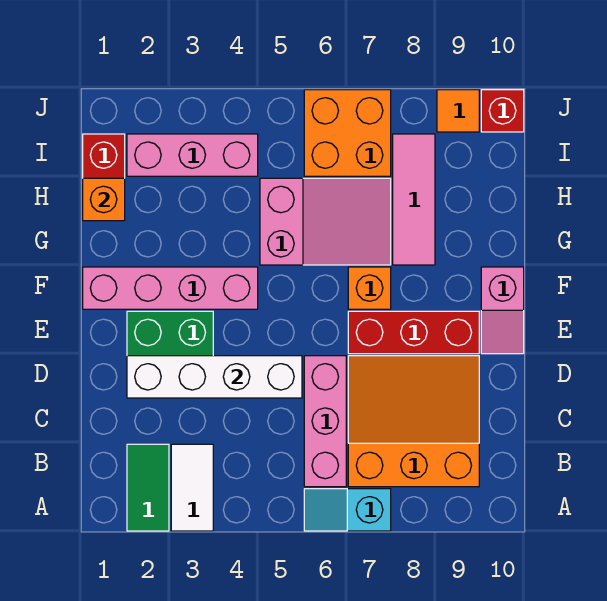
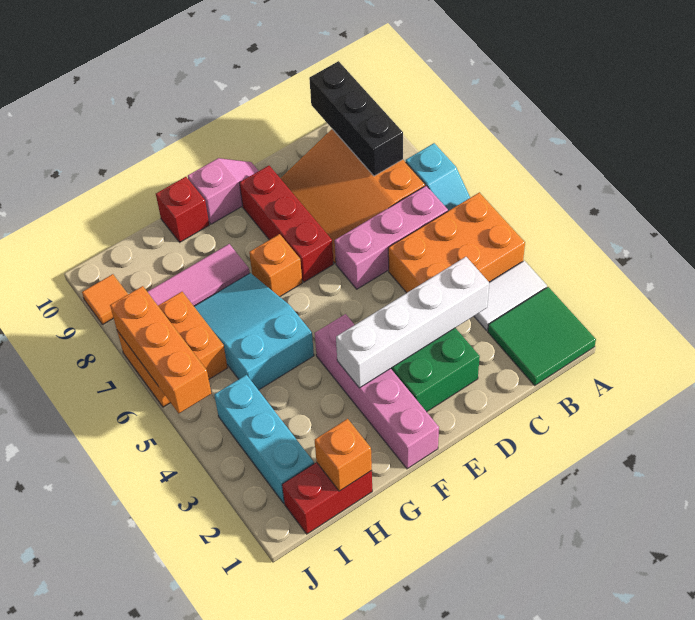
green 1x2 tile [127,444,169,531] -> green 2x2 tile [488,287,596,385]
none -> orange 2x3 brick [388,192,525,293]
none -> black 1x3 brick [309,61,403,176]
white 1x4 brick [127,356,302,398] -> white 1x4 brick turned to [336,257,489,388]
pink 2x3 slope [260,178,391,265] -> cyan 2x3 slope [194,273,314,390]
pink 1x3 brick [127,134,258,176] -> cyan 1x3 brick [214,375,314,503]
none -> orange 1x3 brick [110,286,211,413]
red 1x1 brick [481,90,524,132] -> red 1x1 brick moved to [156,177,209,242]

